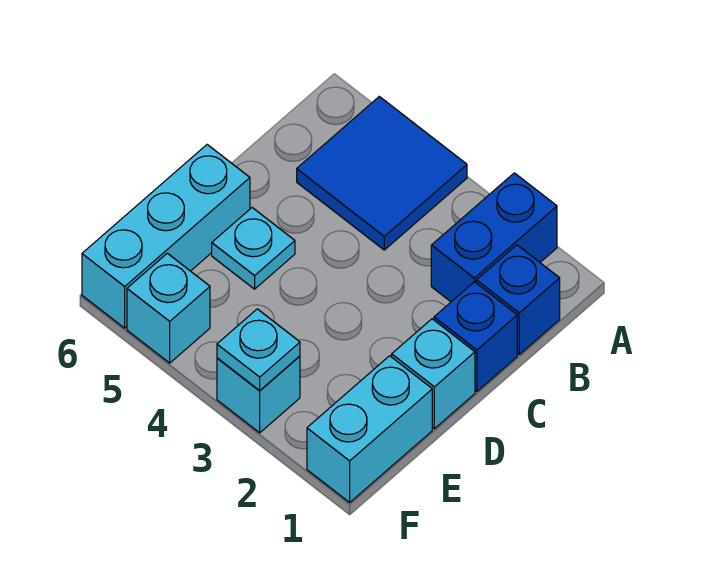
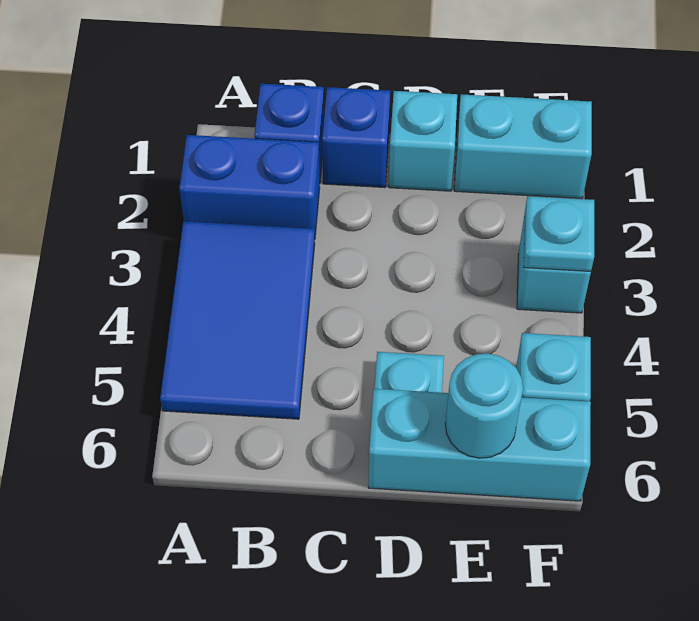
blue 2x2 tile [297,97,467,250] -> blue 2x3 tile [160,221,315,419]
none -> cyan 1x1 round brick [445,353,523,458]

